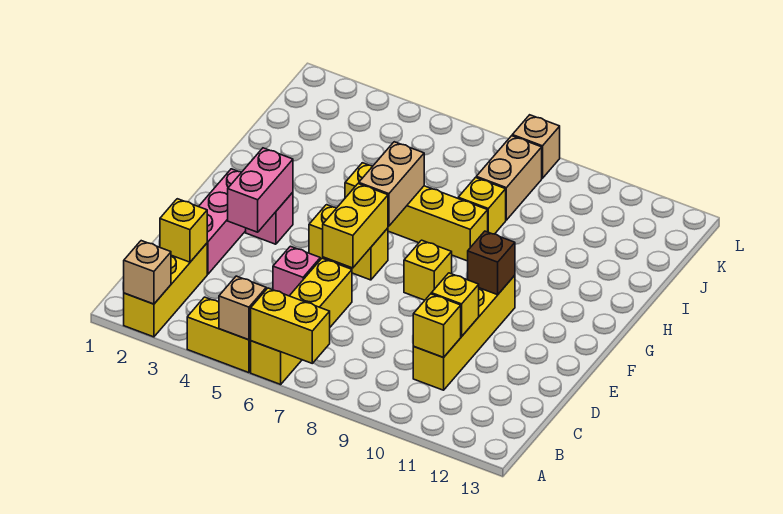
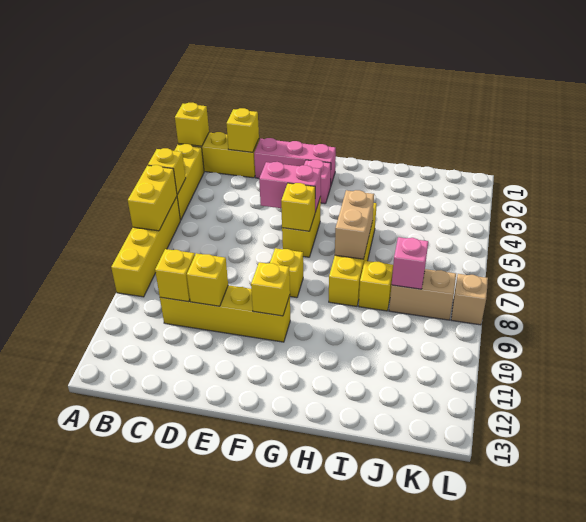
tan 1x1 brick [124,241,171,304] -> yellow 1x1 brick [175,103,209,146]
yellow 1x2 brick [187,297,251,373] -> yellow 1x3 brick [174,144,204,220]
tan 1x1 brick [219,276,266,340] -> yellow 1x1 brick [148,148,186,194]
yellow 1x4 brick [251,258,352,384] -> yellow 1x4 brick turned to [111,197,180,297]
pink 1x1 brick [273,246,320,296] -> pink 1x1 brick moved to [392,237,428,289]
pink 1x2 brick [228,148,293,232] -> pink 1x2 brick moved to [259,162,321,212]
yellow 1x2 brick [323,184,388,268] -> yellow 1x1 brick [281,183,315,231]
brown 1x1 brick [468,231,515,295] -> yellow 1x1 brick [251,262,290,316]
tan 1x2 brick [359,142,424,226] -> tan 1x2 brick turned to [335,190,374,259]

